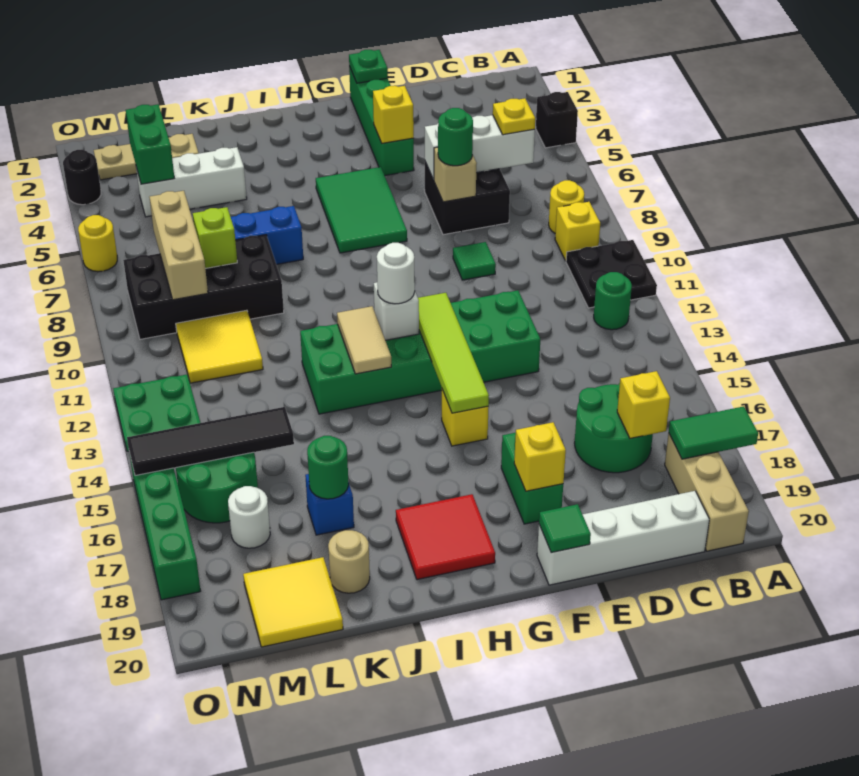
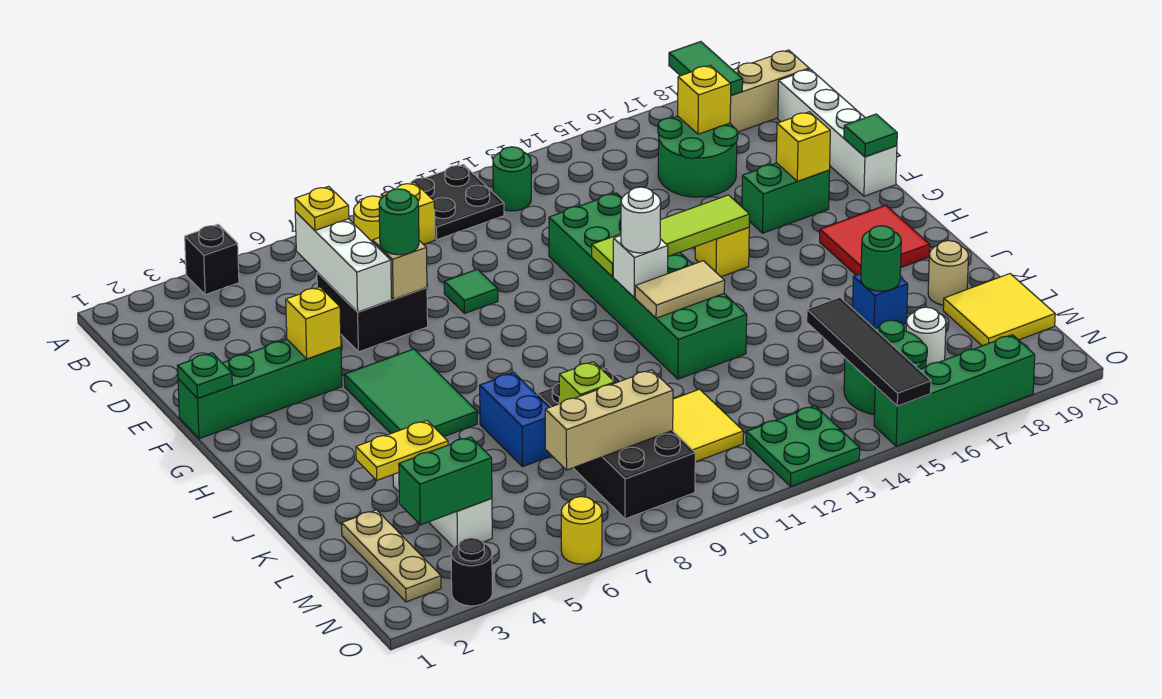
green 2x3 tile [316,167,407,253] -> green 2x3 tile turned to [344,349,477,437]
none -> yellow 1x2 plate [356,421,448,480]

